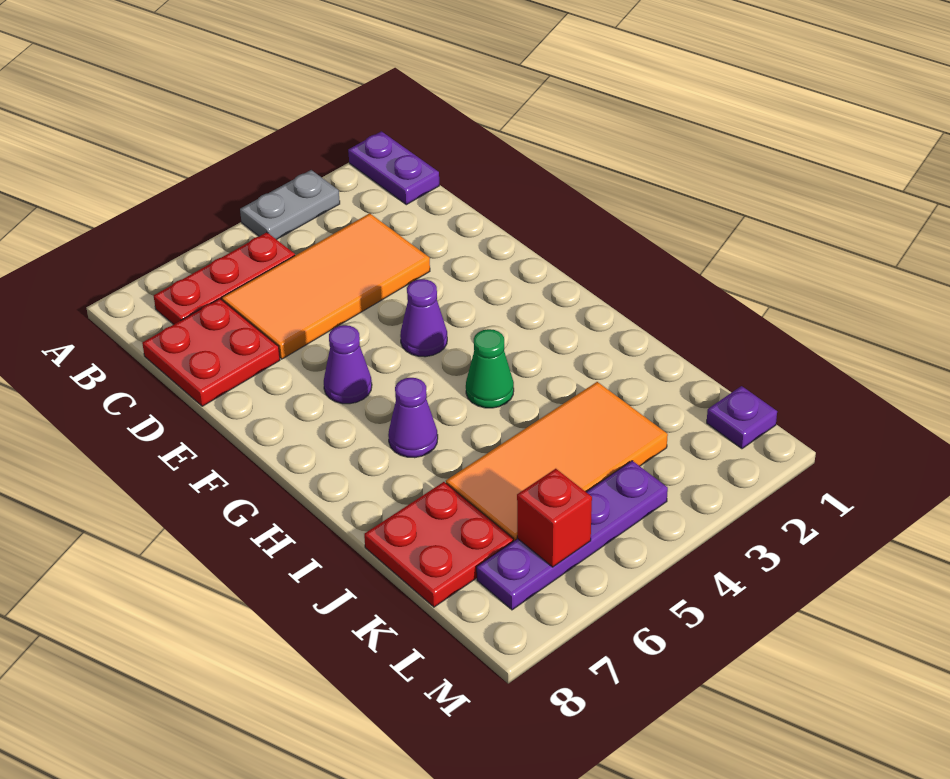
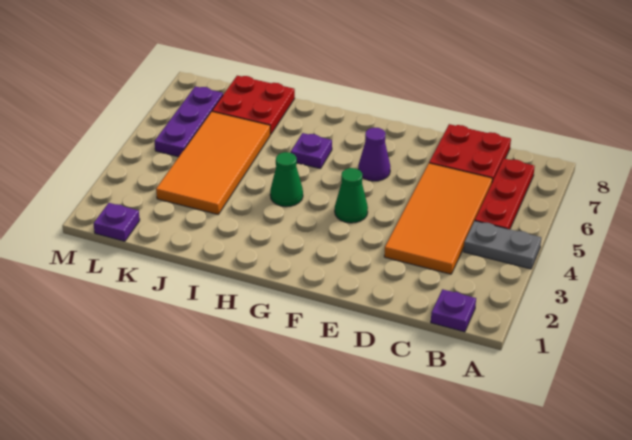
purple 1x2 plate [348,131,439,205] -> purple 1x1 plate [431,289,476,332]
grey 1x2 plate [240,170,340,240] -> grey 1x2 plate turned to [464,221,541,269]
purple 1x1 cone [400,279,447,357] -> green 1x1 cone [335,168,368,223]
purple 1x1 cone [388,378,438,458] -> purple 1x1 plate [291,133,332,169]
purple 1x4 plate [477,461,668,610] -> purple 1x3 plate [155,86,223,157]
red 1x1 brick [517,469,592,567] -> none

